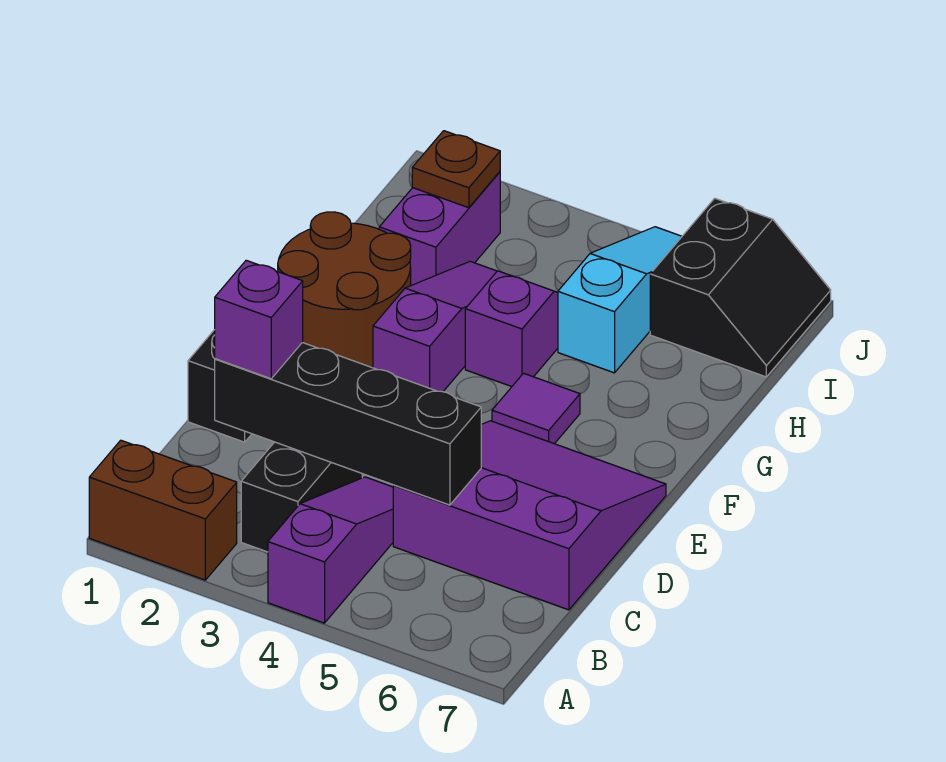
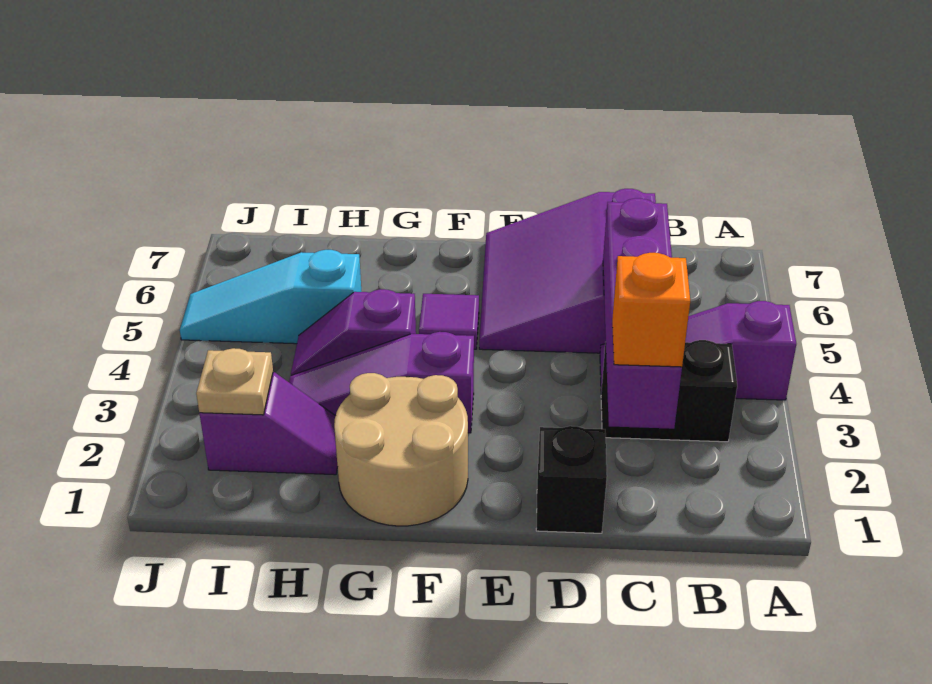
brown 1x2 brick [89,440,237,580] -> none
black 1x4 brick [215,343,481,505] -> purple 1x4 brick [603,198,682,429]
purple 1x1 brick [215,260,303,379] -> orange 1x1 brick [612,253,690,367]
brown 2x2 round brick [278,212,411,367] -> tan 2x2 round brick [334,373,468,526]
purple 1x2 brick [379,172,500,285] -> purple 1x2 slope [200,372,338,475]
brown 1x1 plate [412,131,500,208] -> tan 1x1 plate [196,348,273,415]
black 2x2 slope [650,198,831,377] -> none

